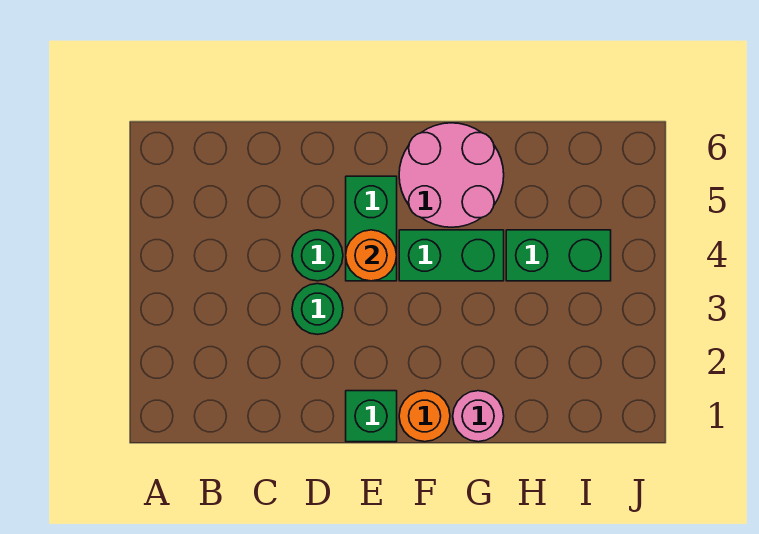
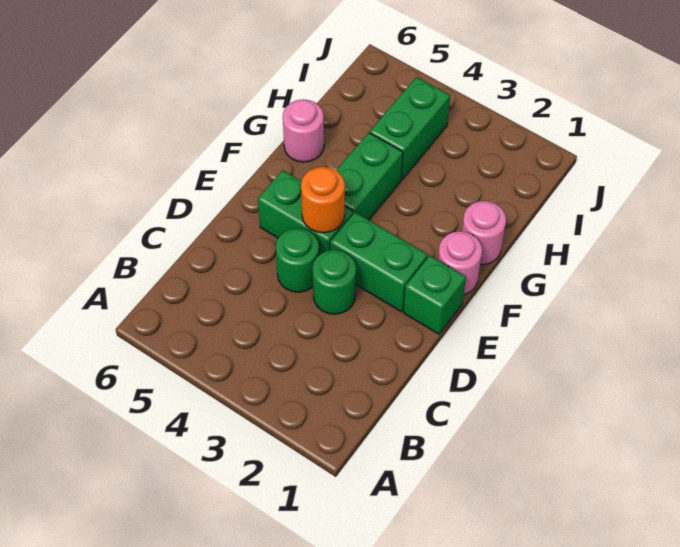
none -> green 1x2 brick [330,212,428,312]
orange 1x1 round brick [399,391,450,442] -> pink 1x1 round brick [438,231,482,295]
pink 2x2 round brick [399,123,504,227] -> pink 1x1 round brick [283,100,324,162]

